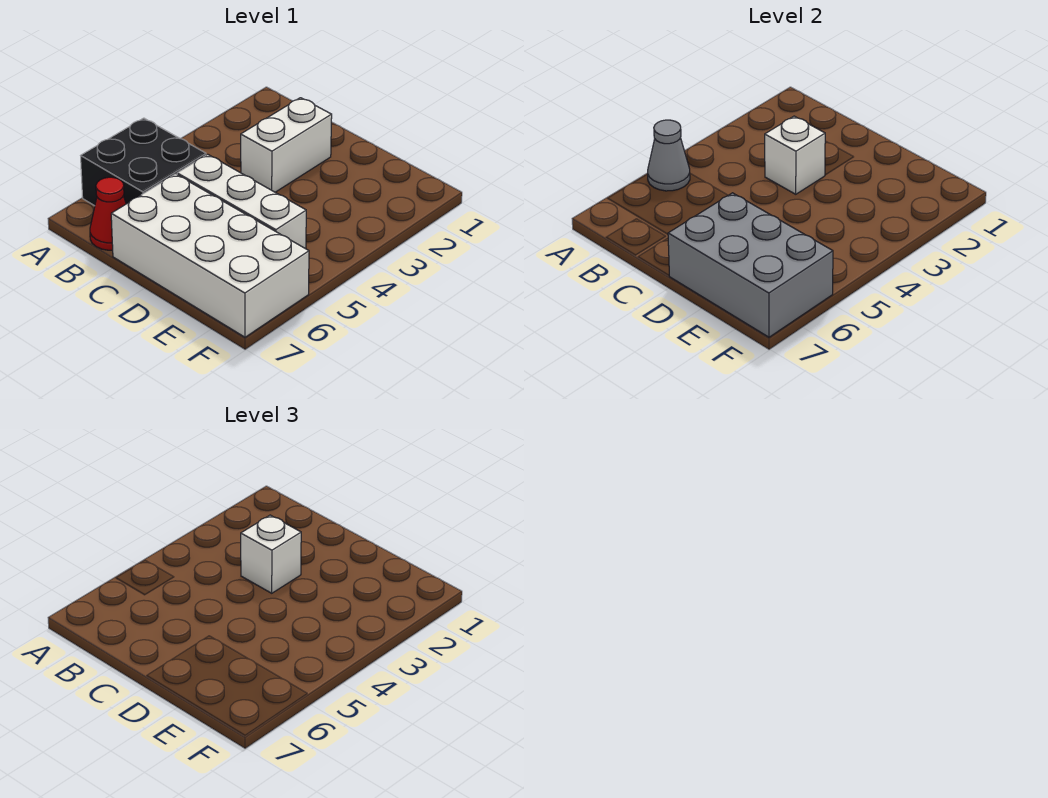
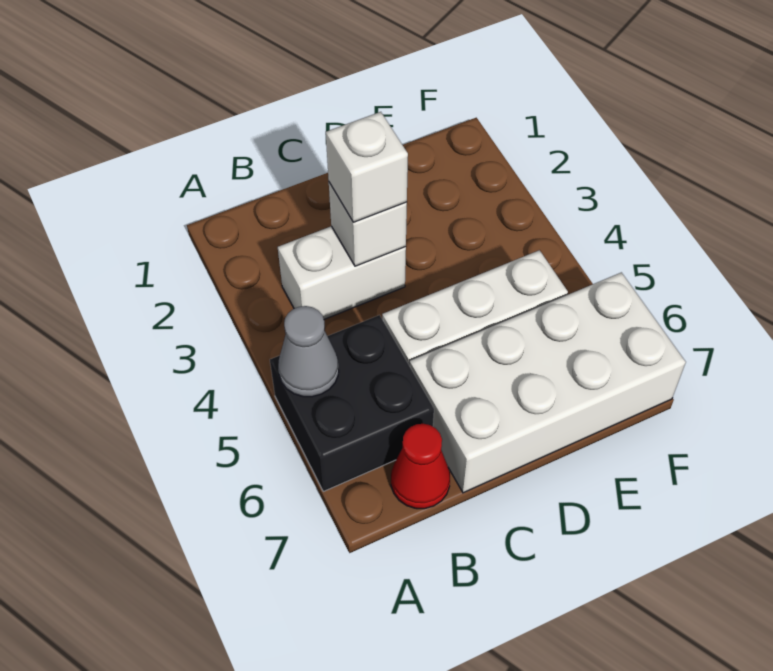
white 1x2 brick [241,98,332,192] -> white 1x2 brick turned to [278,226,406,319]
grey 2x3 brick [668,193,833,337] -> none

